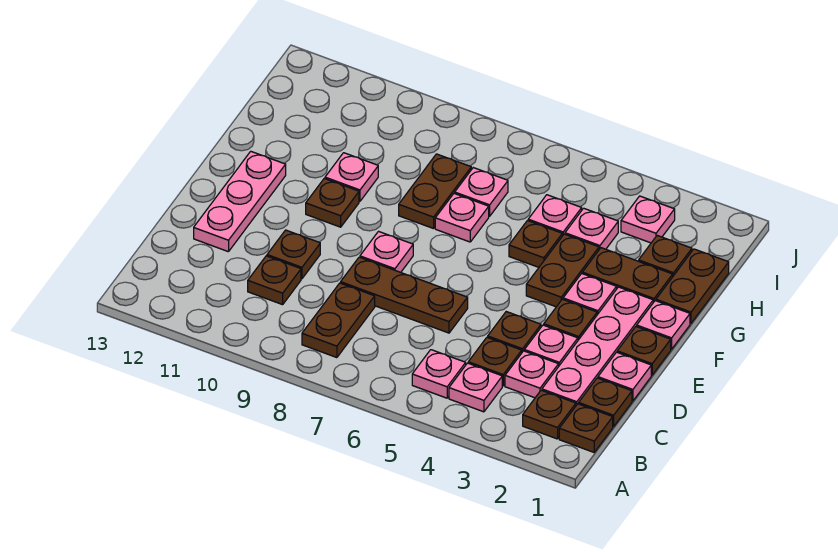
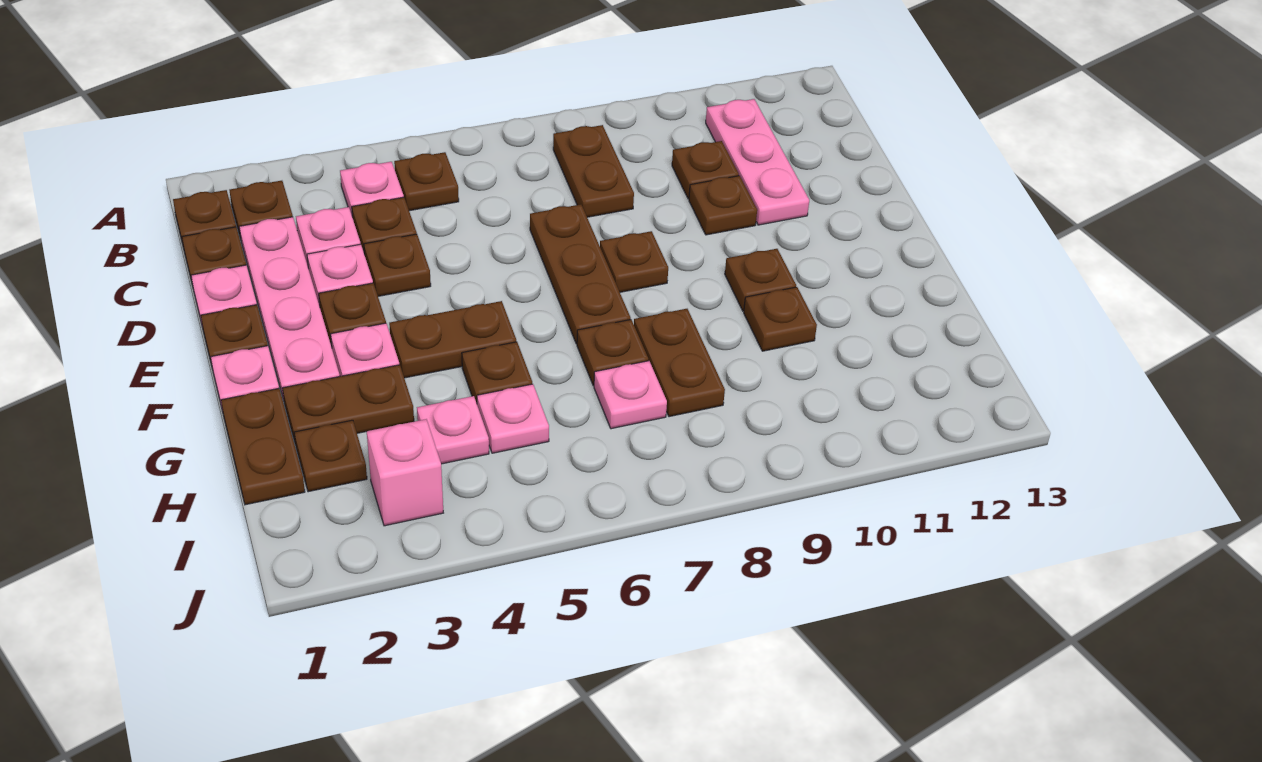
pink 1x1 plate [412,350,466,398] -> brown 1x1 plate [394,152,459,211]
brown 1x3 plate [341,257,468,333] -> brown 1x3 plate turned to [530,204,631,344]
pink 1x3 plate [194,151,286,252] -> pink 1x3 plate moved to [706,99,809,225]
pink 1x1 plate [360,231,413,272] -> brown 1x1 plate [600,231,668,292]
brown 1x2 plate [526,234,599,307] -> brown 1x2 plate turned to [389,301,516,378]
pink 1x1 plate [435,193,489,242] -> brown 1x1 plate [577,320,648,386]
pink 1x1 plate [325,153,378,201] -> brown 1x1 plate [744,287,817,351]
pink 1x1 plate [621,196,675,243] -> pink 1x1 brick [367,419,443,526]

